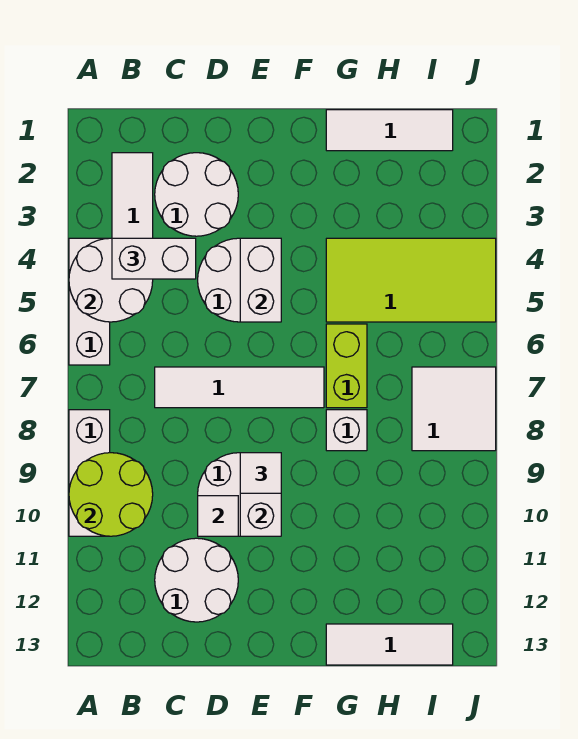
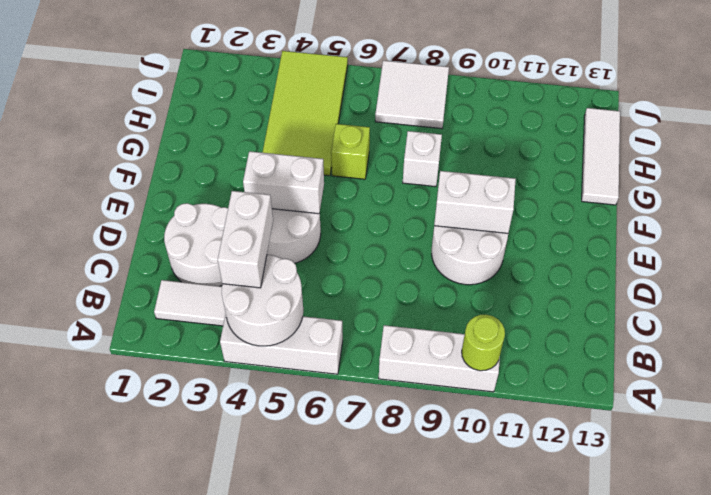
lime 2x2 round brick [69,453,153,536] -> lime 1x1 round brick [462,315,505,371]
white 1x4 tile [155,367,324,408] -> none
white 2x2 round brick [155,538,238,622] -> none
white 1x1 tile [198,496,238,536] -> none
white 1x1 tile [240,453,281,493] -> none
white 1x3 tile [326,110,453,151] -> none
lime 1x2 brick [326,324,367,408] -> lime 1x1 brick [331,124,370,179]

